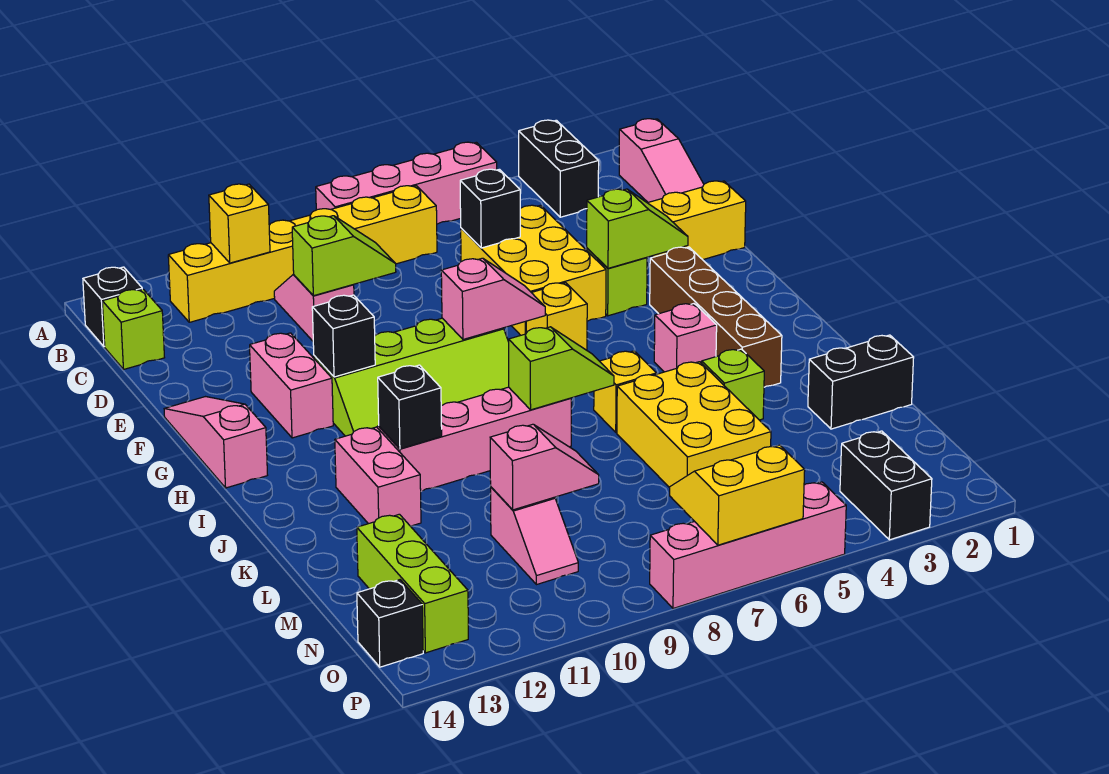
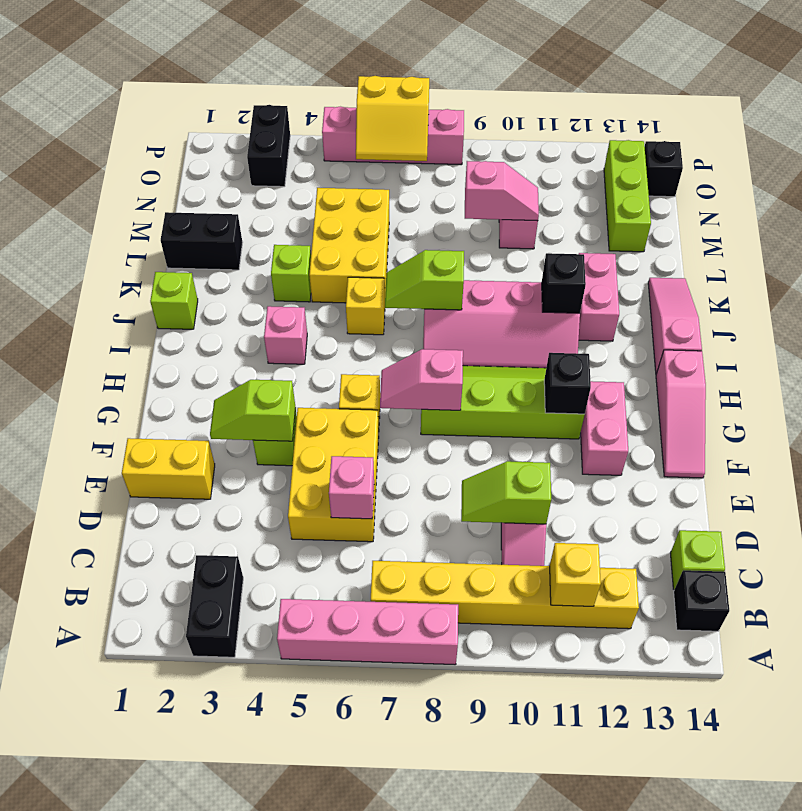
pink 1x3 slope [619,119,704,202] -> pink 1x3 slope moved to [648,278,702,374]
black 1x1 brick [460,169,520,248] -> pink 1x1 brick [329,456,374,519]
brown 1x4 brick [650,247,782,387] -> none
none -> lime 1x1 brick [150,272,198,329]
pink 1x2 slope [490,424,599,510] -> pink 1x2 slope turned to [465,161,539,221]

